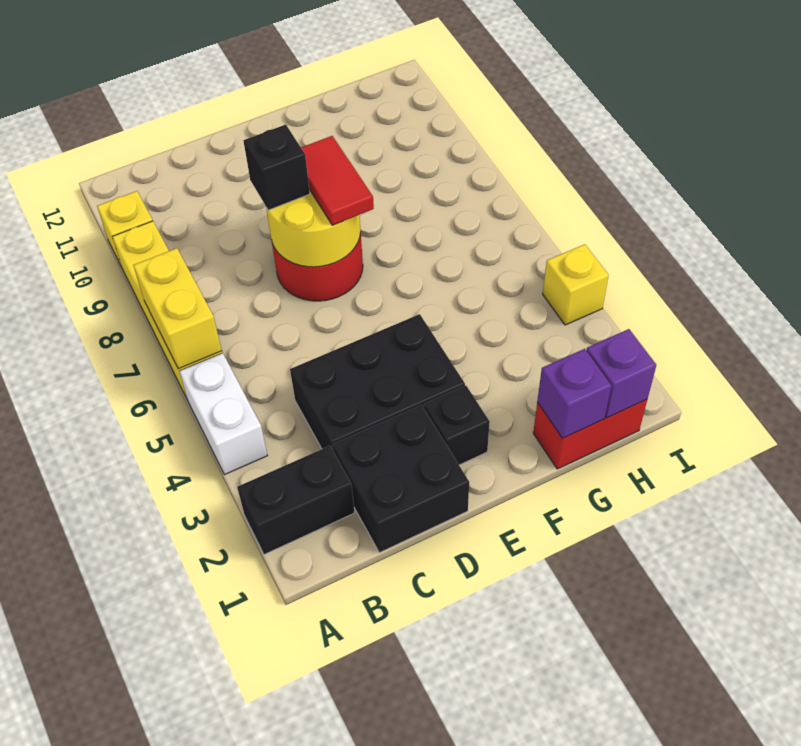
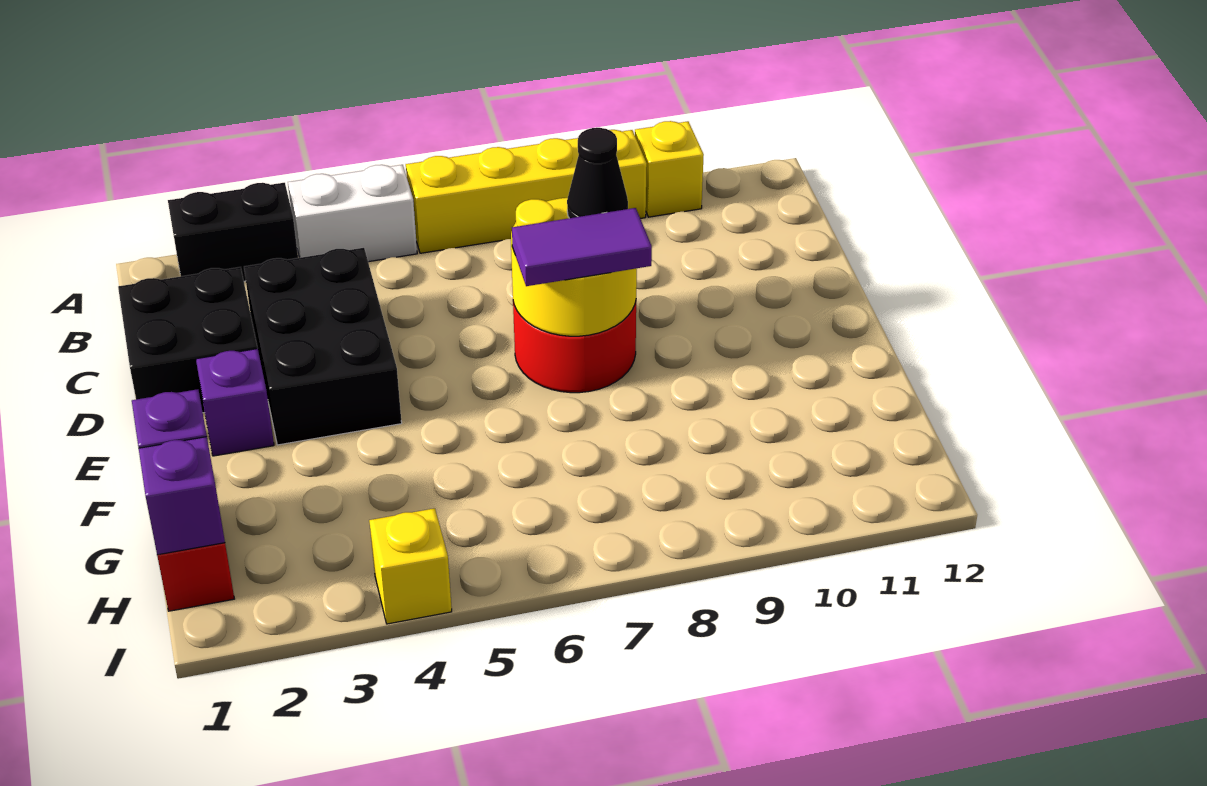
black 1x2 brick [237,446,354,554] -> black 1x2 brick turned to [168,183,298,281]
yellow 1x2 brick [133,248,222,369] -> none
black 1x1 brick [243,125,310,210] -> black 1x1 cone [567,128,628,218]
black 1x1 brick [424,386,490,465] -> purple 1x1 brick [196,349,274,456]
red 1x2 tile [301,136,374,225] -> purple 1x2 tile [512,208,652,286]

